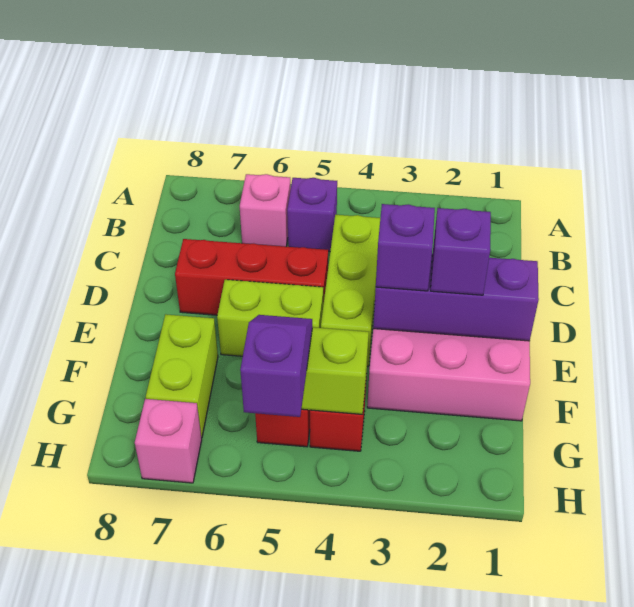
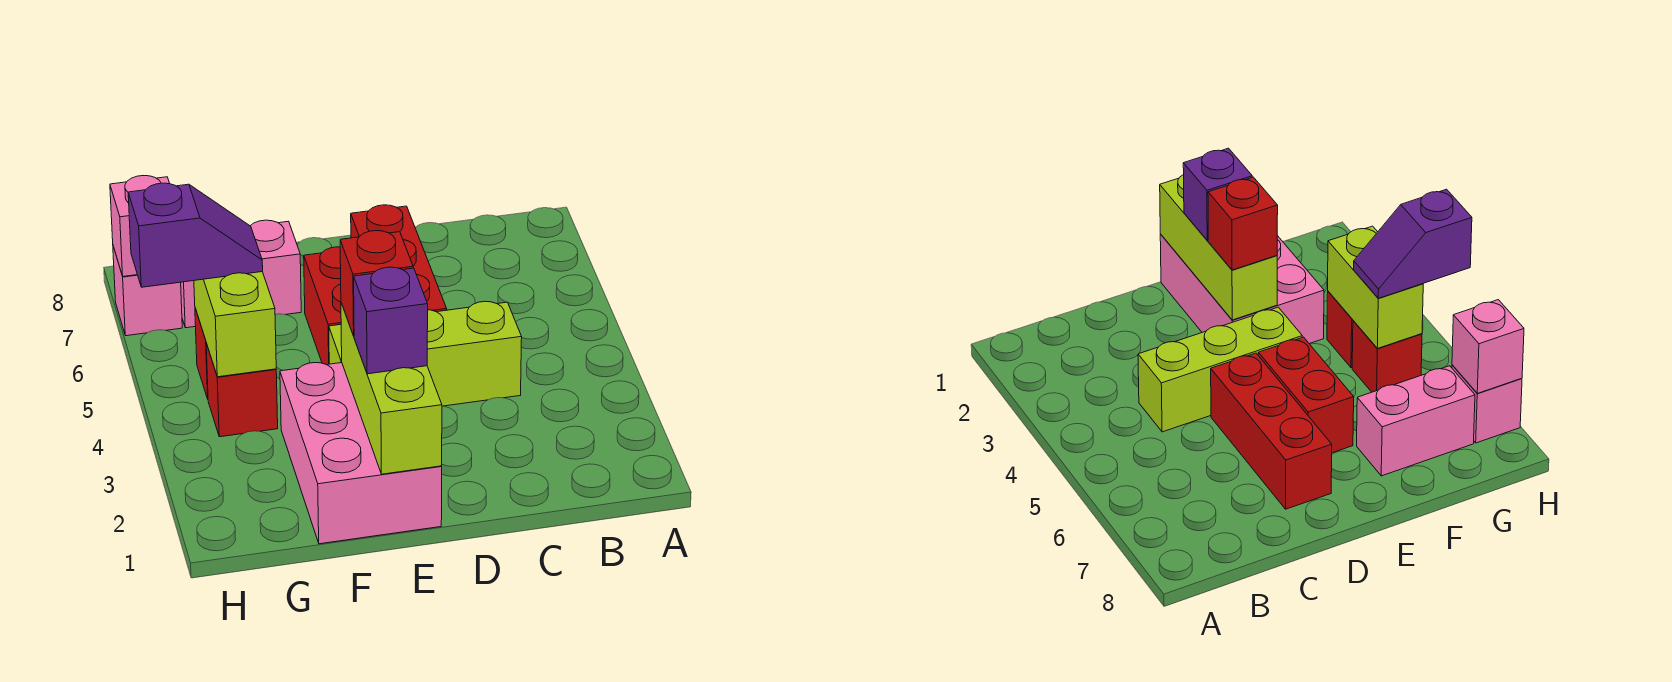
purple 1x1 brick [287,178,337,252] -> none
pink 1x1 brick [240,174,291,247] -> pink 1x1 brick moved to [110,176,170,277]
purple 1x3 brick [373,253,539,341] -> lime 1x3 brick [341,303,442,474]
purple 1x1 brick [376,204,435,291] -> red 1x1 brick [340,231,413,336]
lime 1x2 brick [217,280,323,356] -> red 1x2 brick [304,247,341,365]
lime 1x2 brick [146,314,218,438] -> pink 1x2 brick [181,220,301,328]

